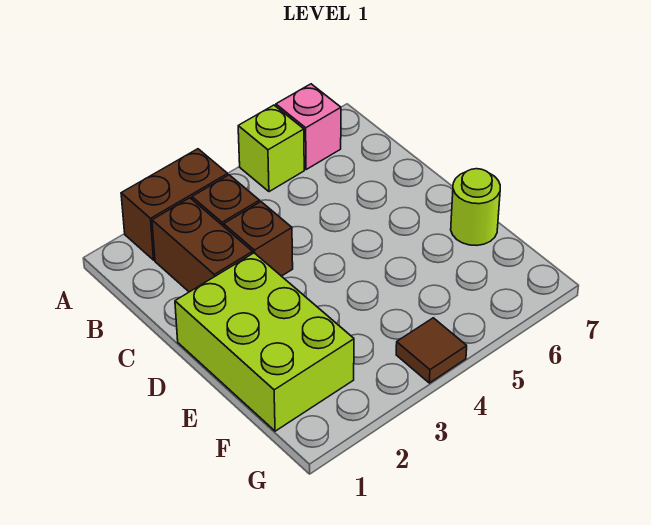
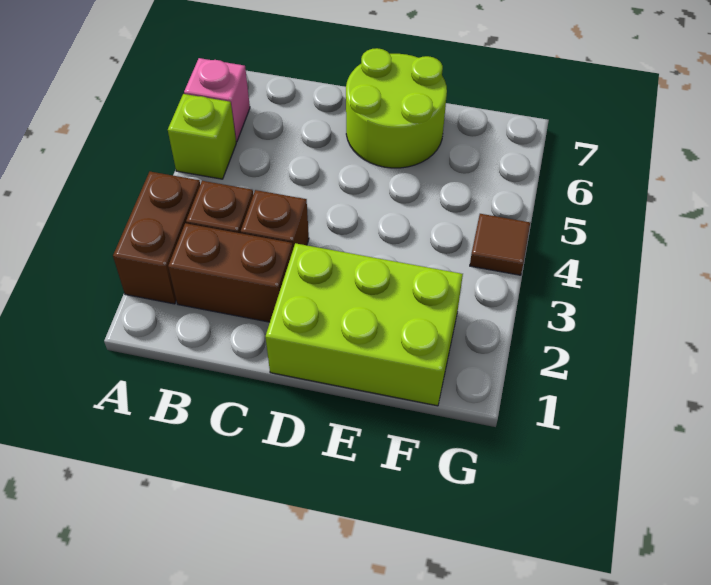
lime 1x1 round brick [451,169,500,245] -> lime 2x2 round brick [346,48,447,168]

